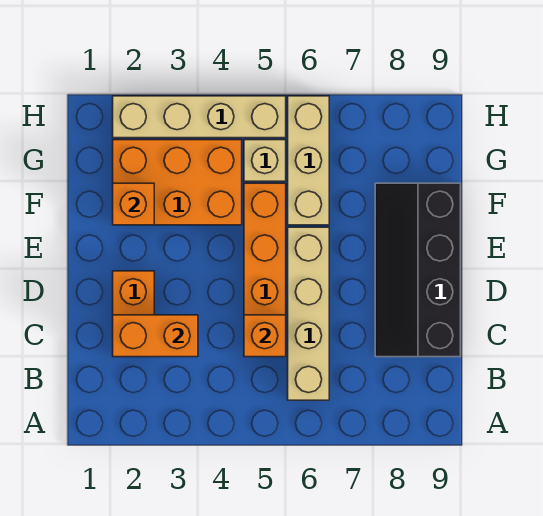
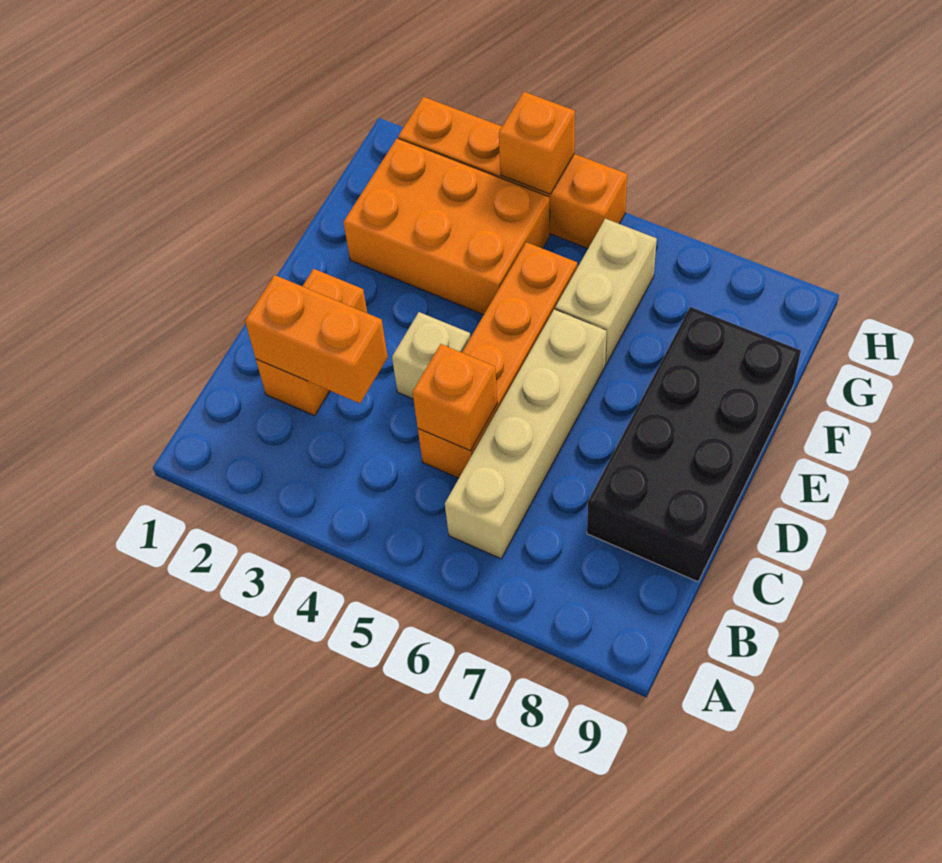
black 2x4 slope [375,183,461,357] -> black 2x4 brick [587,307,801,582]
orange 1x1 brick [113,183,154,225] -> orange 1x1 brick moved to [499,92,575,194]
tan 1x3 brick [288,96,329,225] -> tan 1x2 brick [555,219,657,364]
tan 1x1 brick [244,140,286,181] -> tan 1x1 brick moved to [392,312,470,399]
tan 1x4 brick [113,96,286,138] -> orange 1x4 brick [398,97,627,248]

